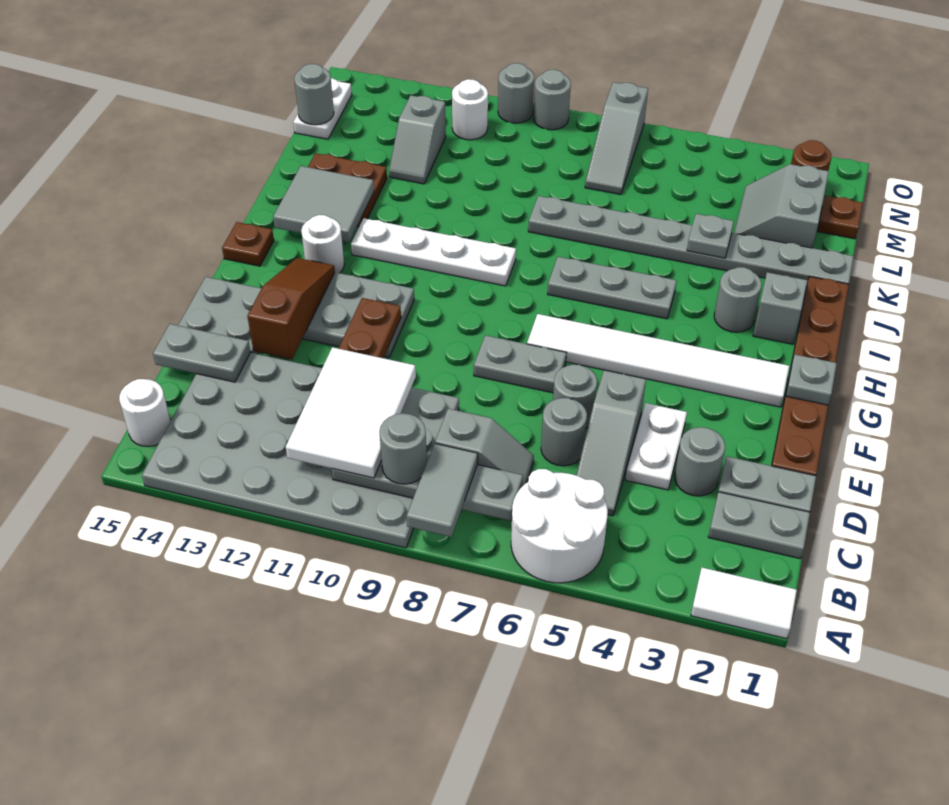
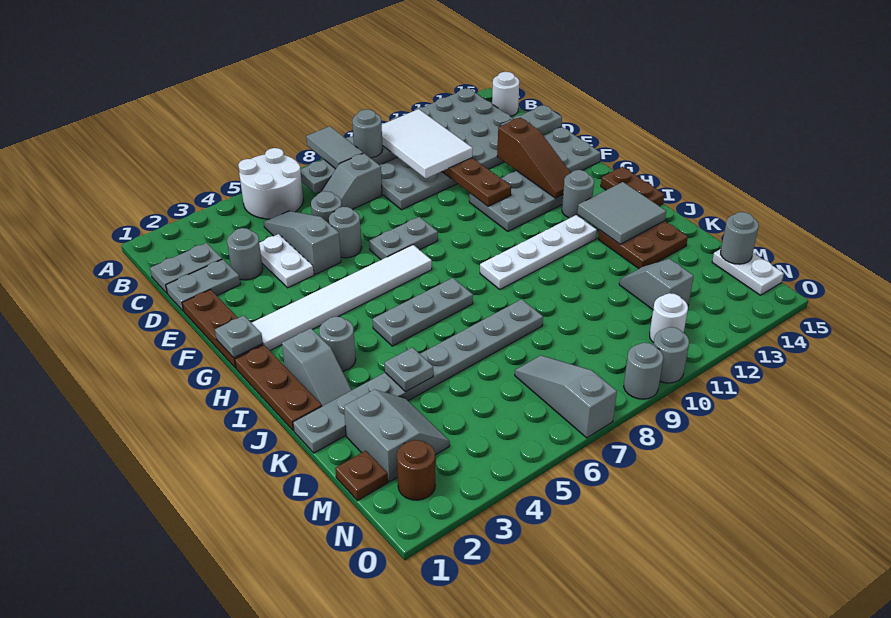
white 1x2 tile [691,568,797,639] -> none
white 1x1 round brick [301,215,344,273] -> grey 1x1 round brick [562,170,594,219]
brown 1x1 plate [222,222,274,266] -> brown 1x2 plate [601,167,664,206]

